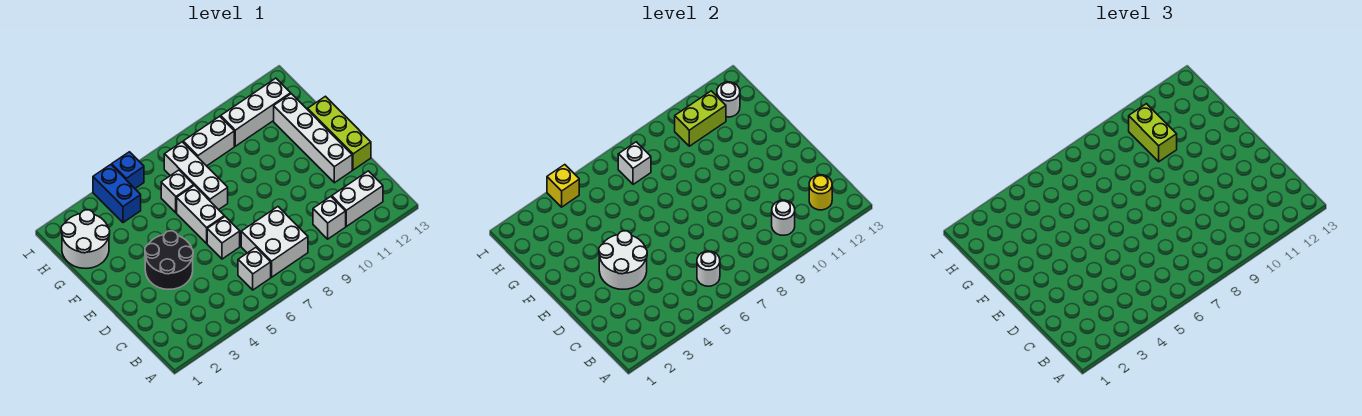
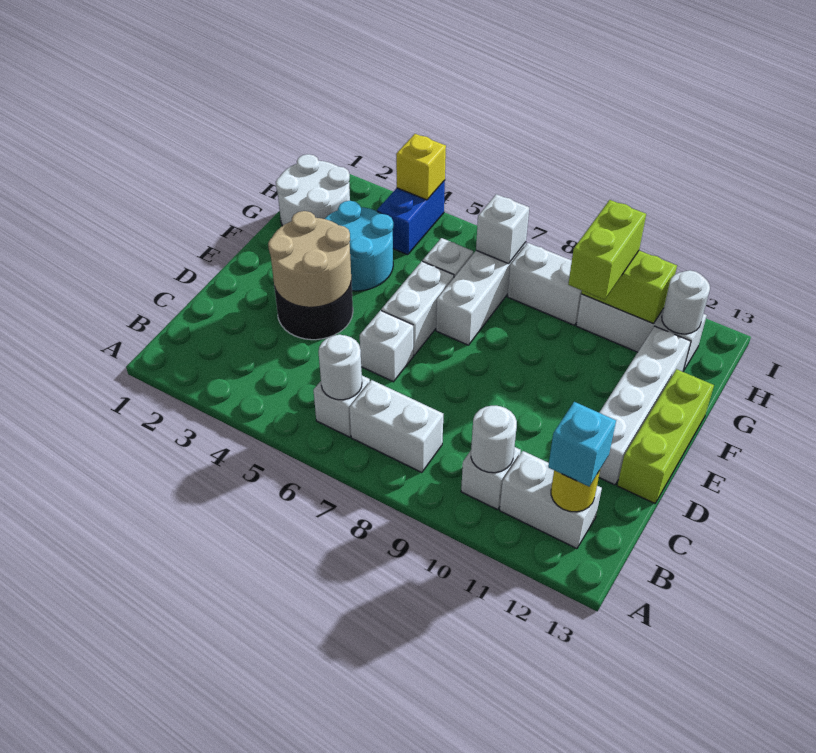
white 2x2 brick [241,207,308,277] -> white 1x2 brick [350,380,443,473]
none -> cyan 1x1 brick [548,402,616,486]
white 2x2 round brick [599,231,647,289] -> tan 2x2 round brick [268,211,351,307]
none -> cyan 2x2 round brick [325,201,393,291]
blue 1x1 brick [112,152,144,188] -> none

